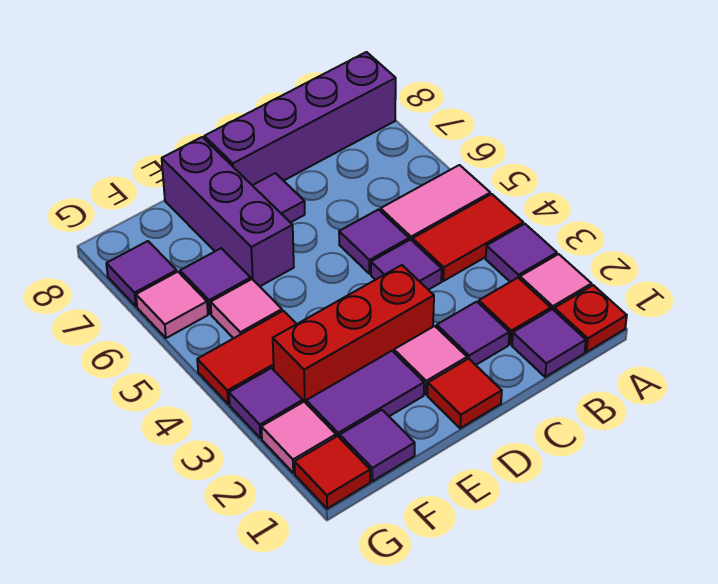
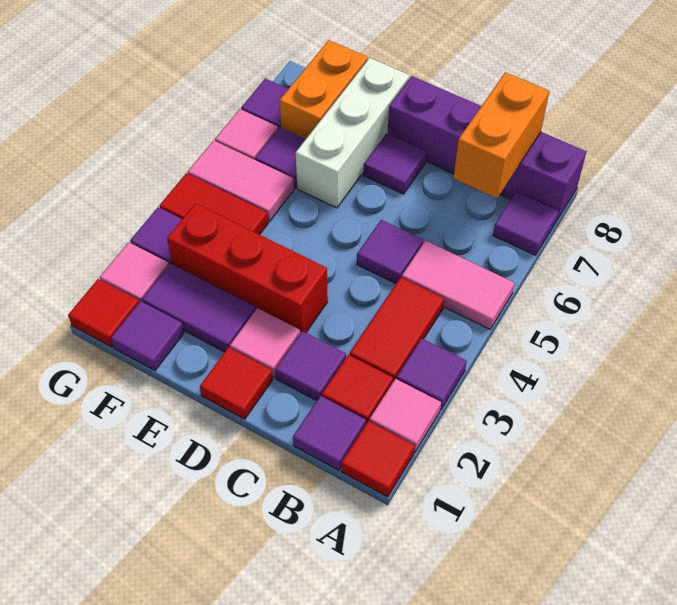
red 1x1 plate [554,285,627,352] -> red 1x1 tile [341,421,415,497]
red 1x2 tile [413,194,523,281] -> red 1x2 tile turned to [350,277,444,382]
none -> orange 1x2 brick [454,72,550,198]
purple 1x1 tile [371,240,442,290] -> purple 1x1 tile moved to [493,192,559,255]
purple 1x3 brick [162,137,294,286] -> white 1x3 brick [296,58,410,208]
pink 1x1 tile [211,279,282,338] -> pink 1x2 tile [188,141,294,222]
none -> orange 1x2 brick [280,40,368,139]

